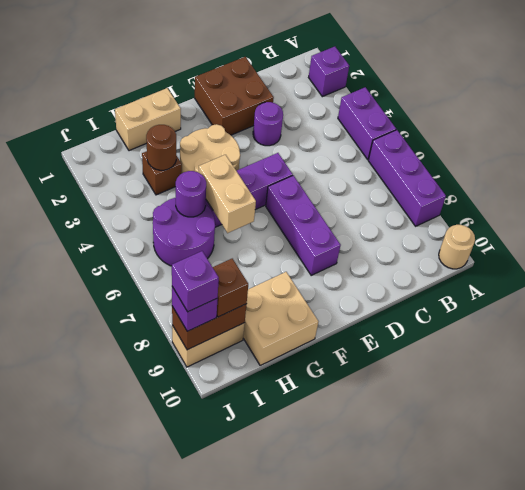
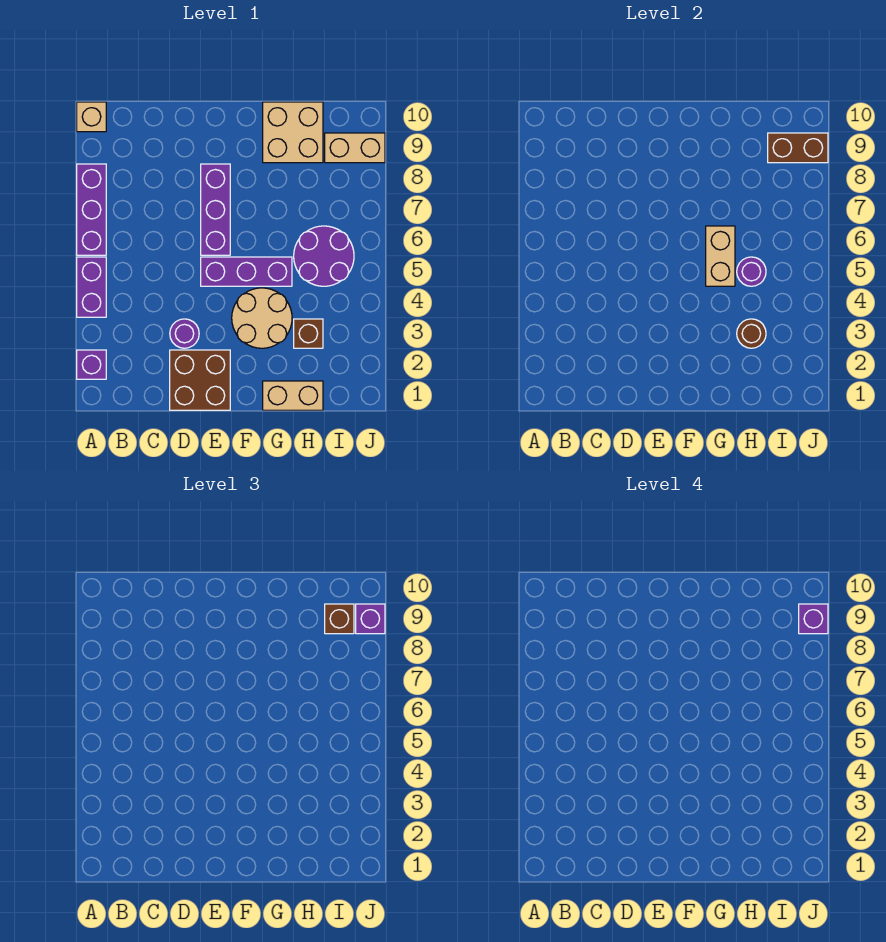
tan 1x1 round brick [439,225,475,269] -> tan 1x1 brick [77,102,106,132]

